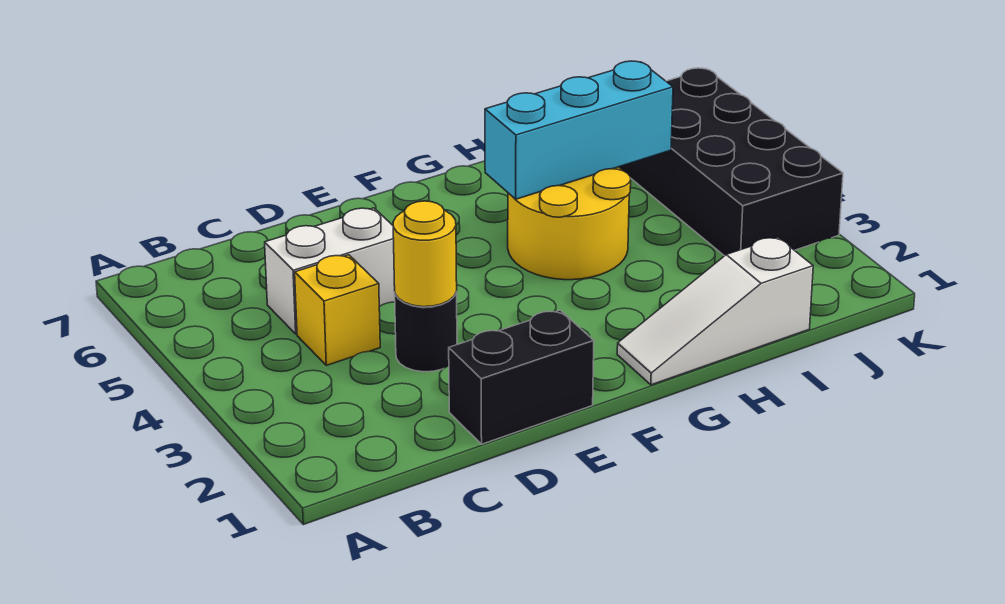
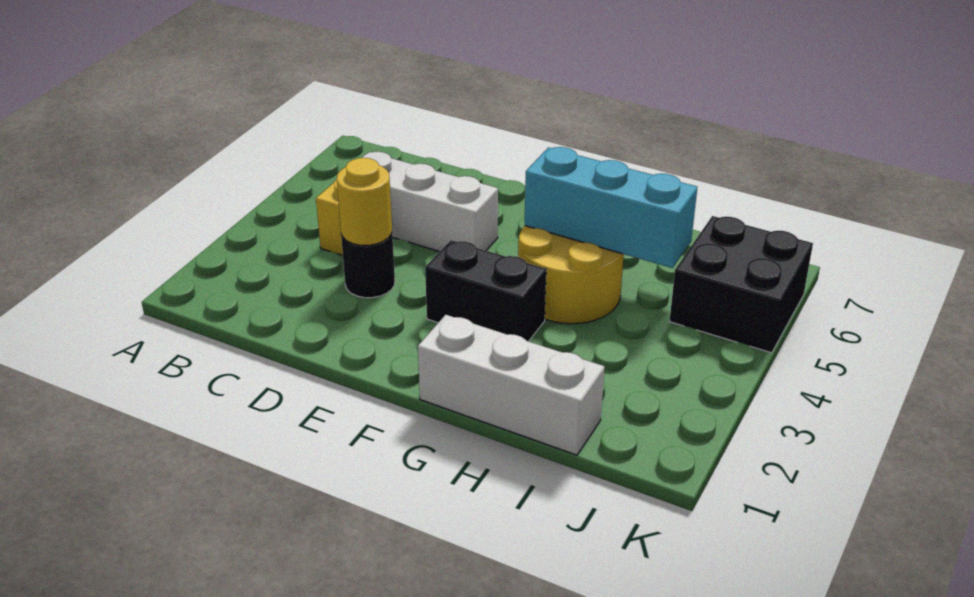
white 1x2 brick [265,208,395,334] -> white 1x3 brick [362,152,498,252]
black 1x2 brick [449,310,594,444] -> black 1x2 brick moved to [425,240,546,341]
white 1x3 slope [617,237,813,385] -> white 1x3 brick [418,315,604,455]
black 2x4 brick [619,68,843,256] -> black 2x2 brick [670,216,813,353]

